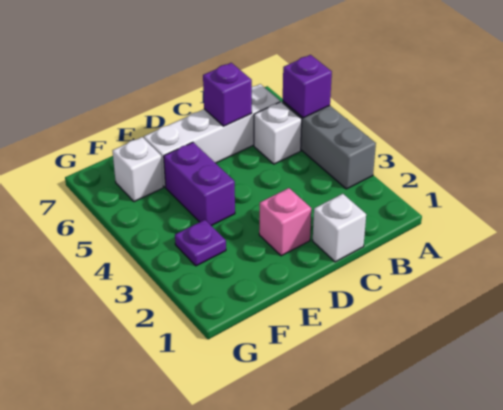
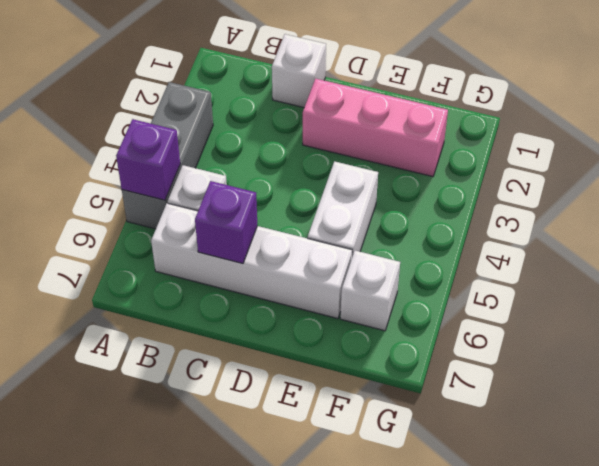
pink 1x1 brick [259,188,311,256] -> pink 1x3 brick [303,79,448,177]
purple 1x2 brick [164,142,235,226] -> white 1x2 brick [308,161,378,256]
purple 1x1 plate [175,220,226,266] -> none

